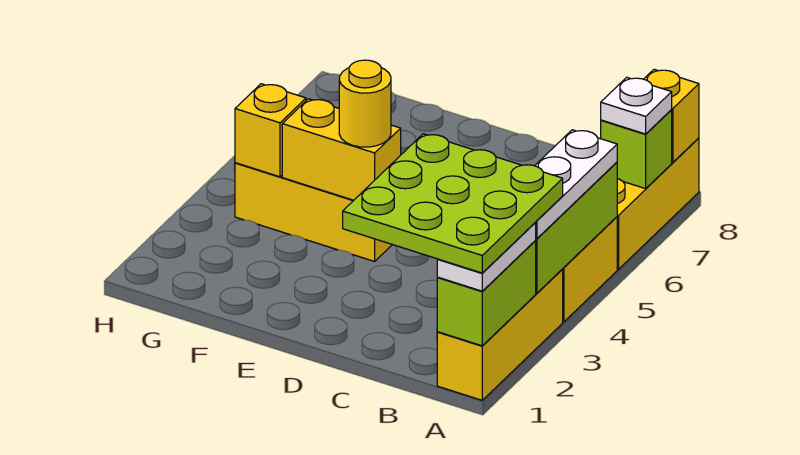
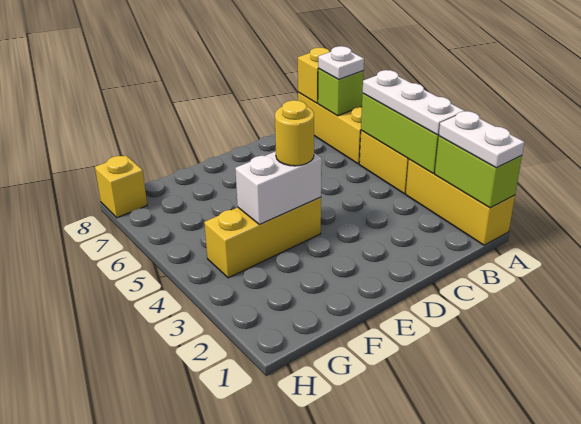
lime 3x3 plate [343,134,563,273] -> none
yellow 1x2 brick [282,99,401,200] -> white 1x2 brick [235,151,322,224]
yellow 1x1 brick [235,84,306,177] -> yellow 1x1 brick moved to [95,155,147,218]

